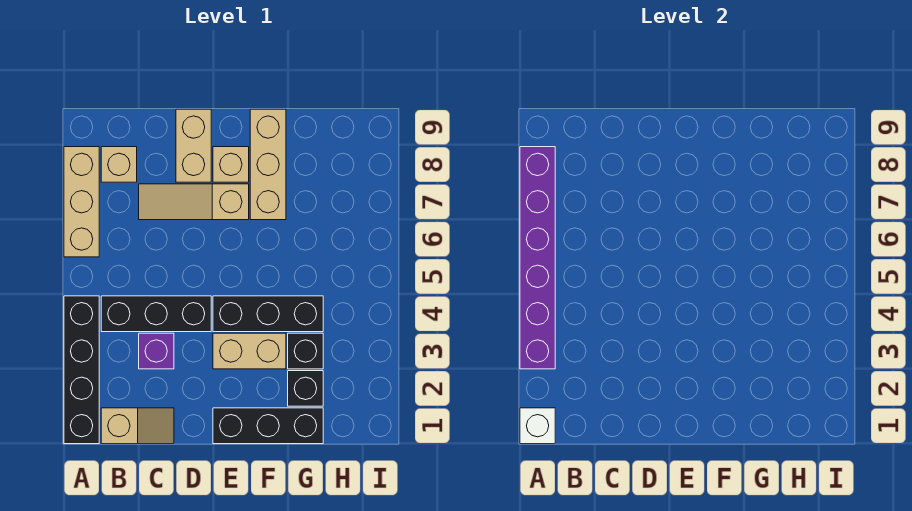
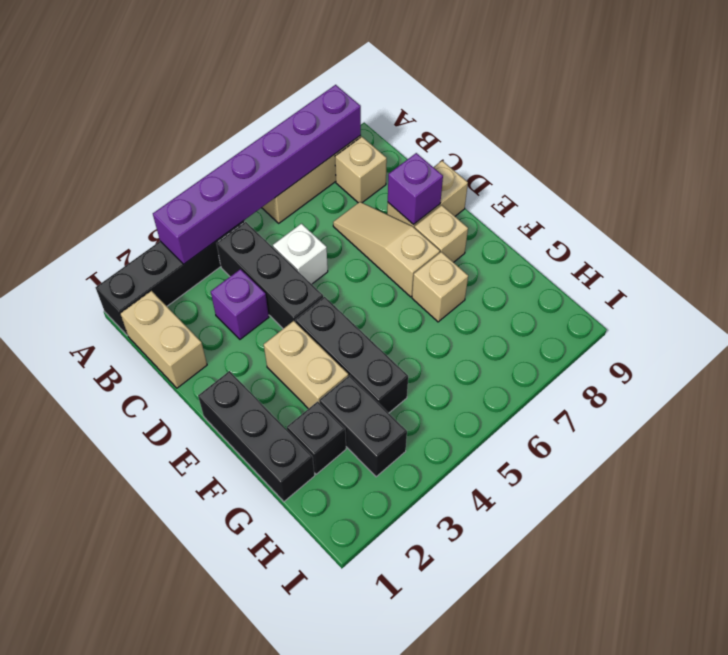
white 1x1 brick [520,408,555,444] -> white 1x1 brick moved to [273,224,328,284]
tan 1x2 slope [101,408,174,444] -> tan 1x2 brick [120,291,207,388]
none -> purple 1x1 brick [388,153,443,224]
tan 1x3 brick [250,109,286,220] -> tan 1x1 brick [412,252,468,322]
black 1x1 brick [288,333,323,369] -> black 1x2 brick [319,375,407,477]

